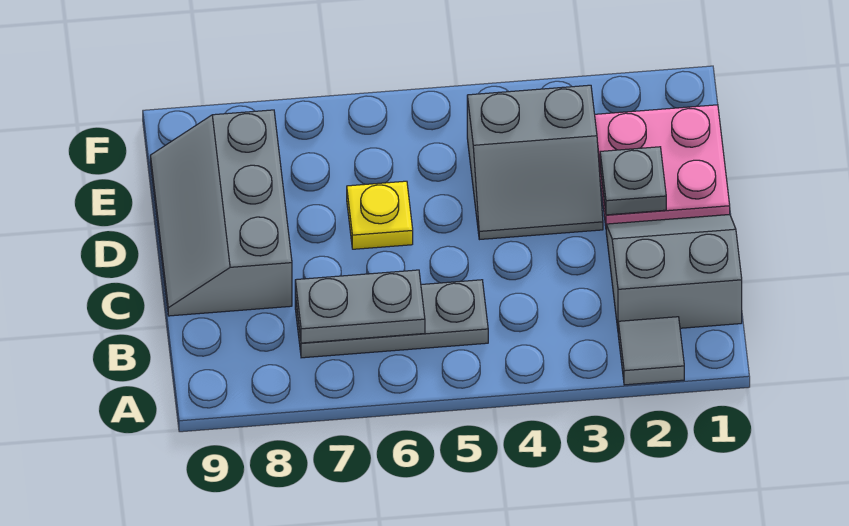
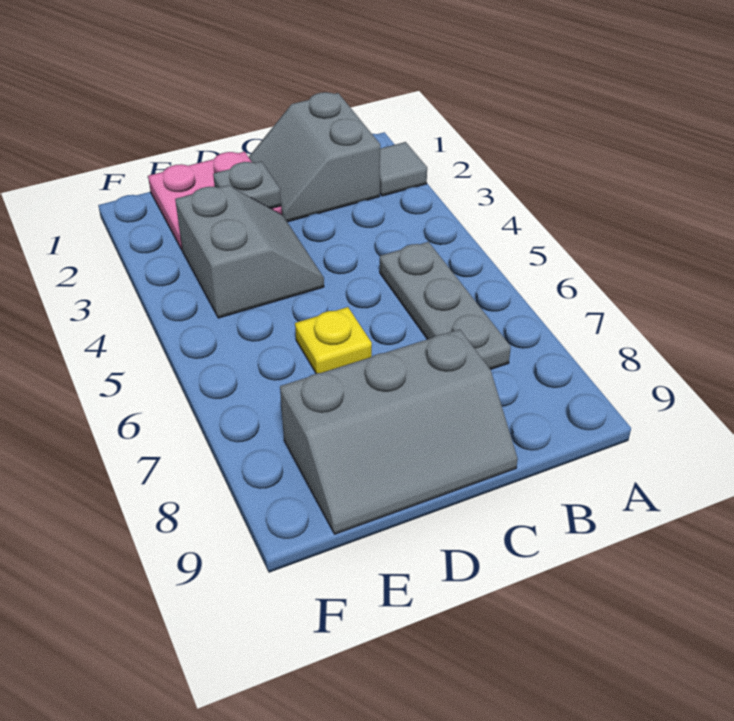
grey 1x2 plate [295,270,425,343] -> none

